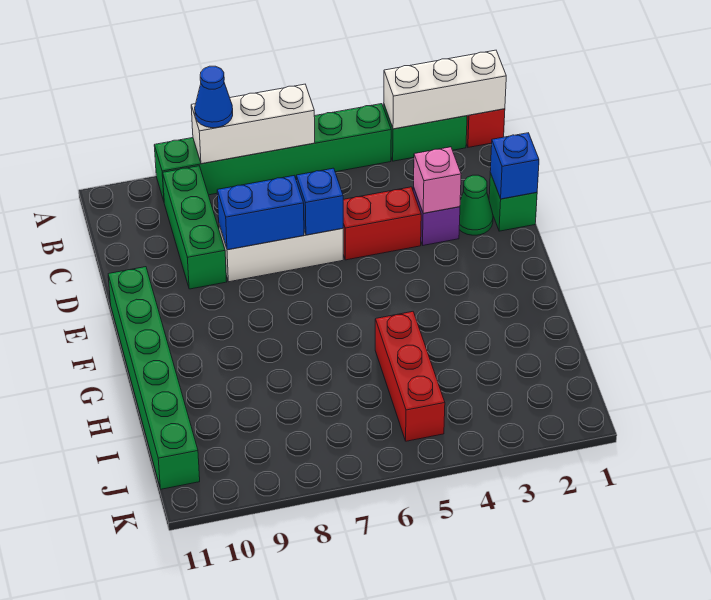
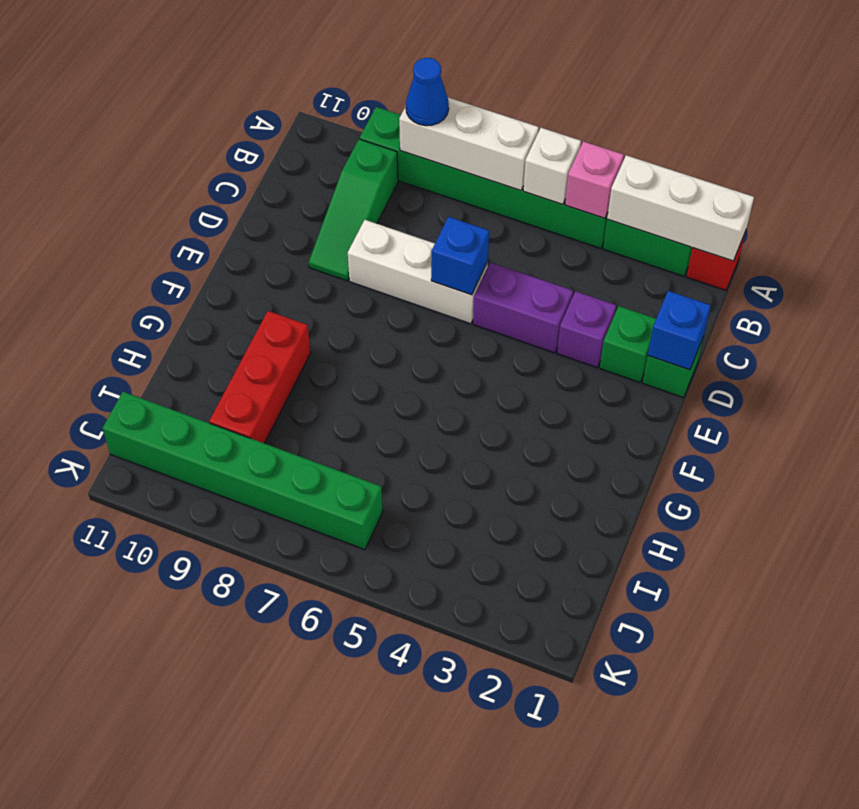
none -> white 1x1 brick [523,128,581,205]
green 1x3 brick [163,166,227,289] -> green 1x3 slope [309,139,398,281]
green 1x1 cone [459,175,493,235] -> green 1x1 brick [600,306,656,382]
pink 1x1 brick [414,147,461,213] -> pink 1x1 brick moved to [565,141,624,218]
red 1x2 brick [343,187,421,260] -> purple 1x2 brick [473,262,573,353]
blue 1x2 brick [217,176,304,250] -> none
green 1x6 brick [108,267,200,489] -> green 1x6 brick turned to [103,392,383,550]
red 1x3 brick [375,312,445,441] -> red 1x3 brick moved to [209,311,311,443]

